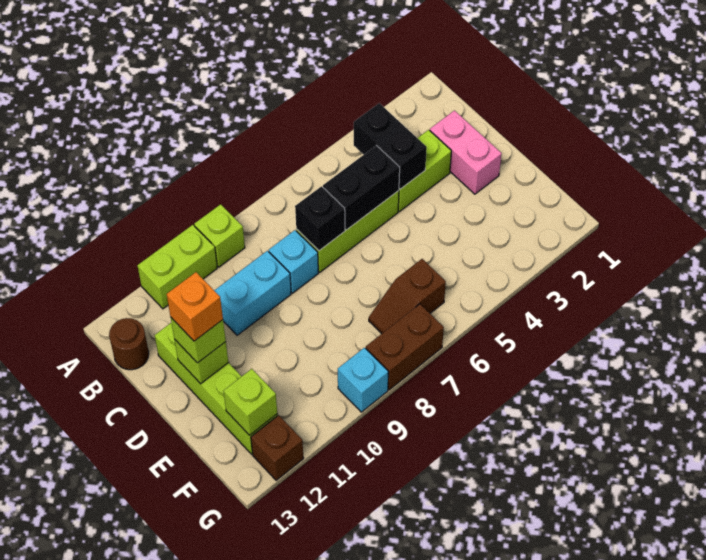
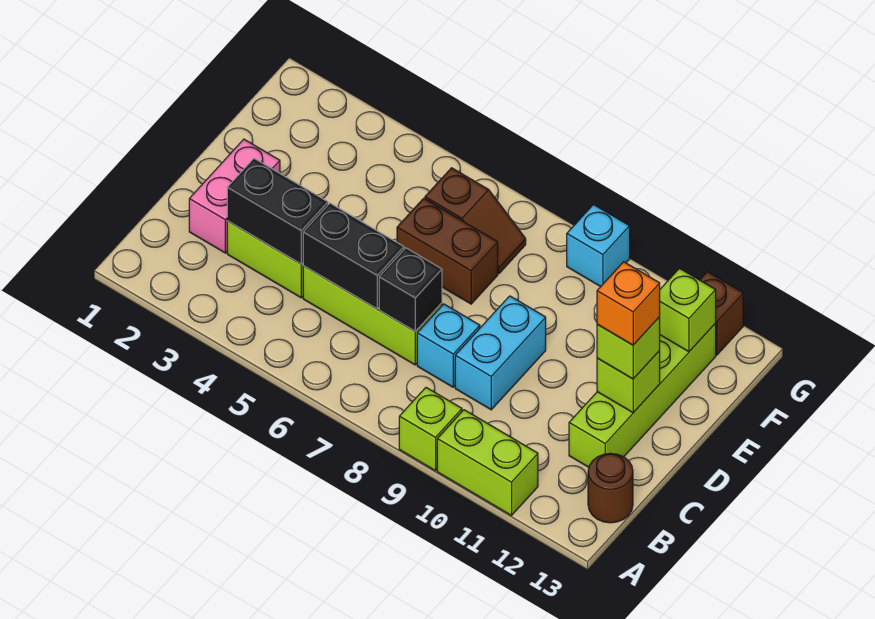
black 1x2 brick [354,103,427,189] -> black 1x2 brick turned to [227,159,328,264]
cyan 1x2 brick [214,251,291,335] -> cyan 1x2 brick turned to [455,296,546,410]
brown 1x2 brick [366,304,444,390] -> brown 1x2 brick moved to [397,198,498,304]

